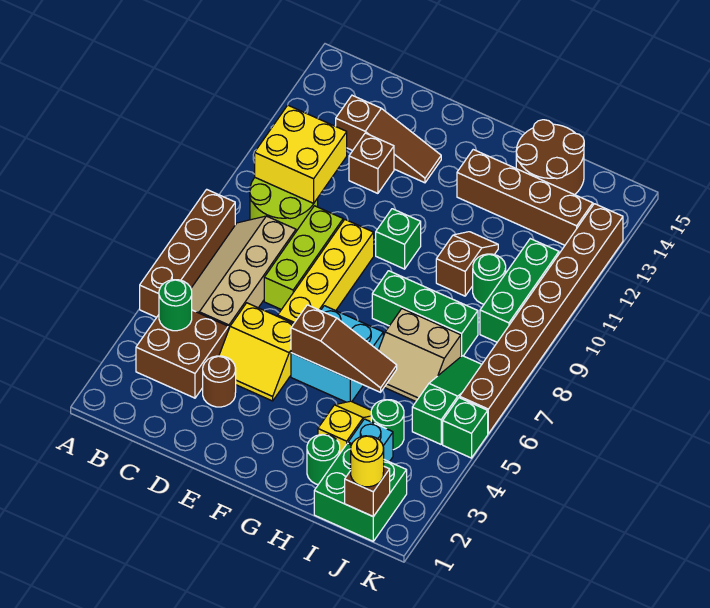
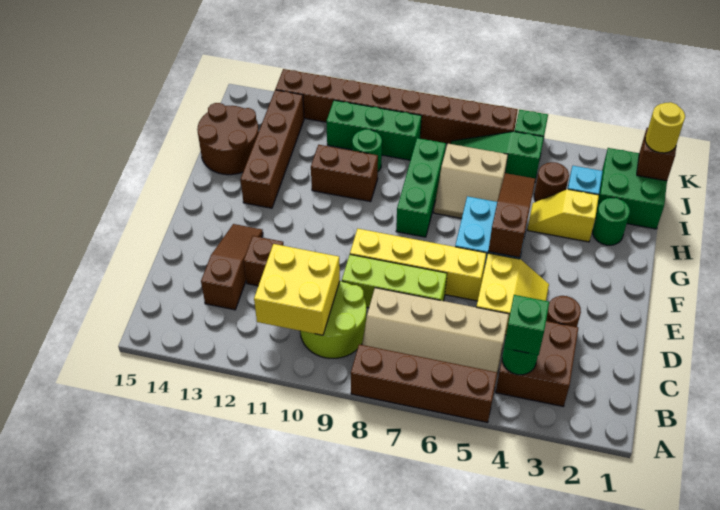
green 1x1 brick [376,209,421,269] -> green 1x1 brick moved to [504,295,549,355]
tan 2x2 slope [378,309,461,401] -> tan 2x2 slope turned to [434,144,508,218]
brown 1x2 slope [436,232,498,296] -> brown 1x2 brick [311,145,378,202]
green 1x1 round brick [371,400,404,450] -> brown 1x1 round brick [534,162,569,202]

